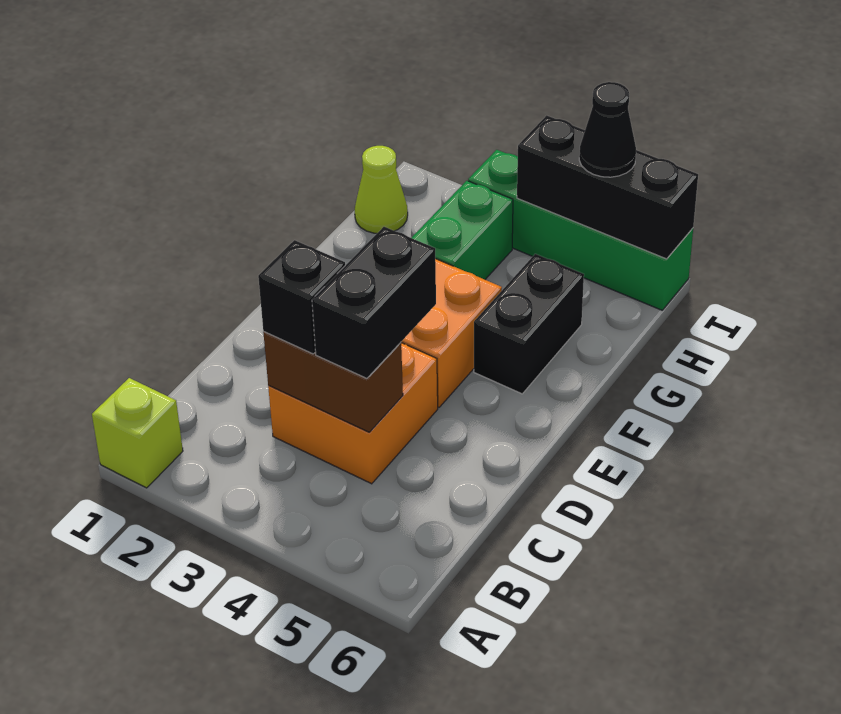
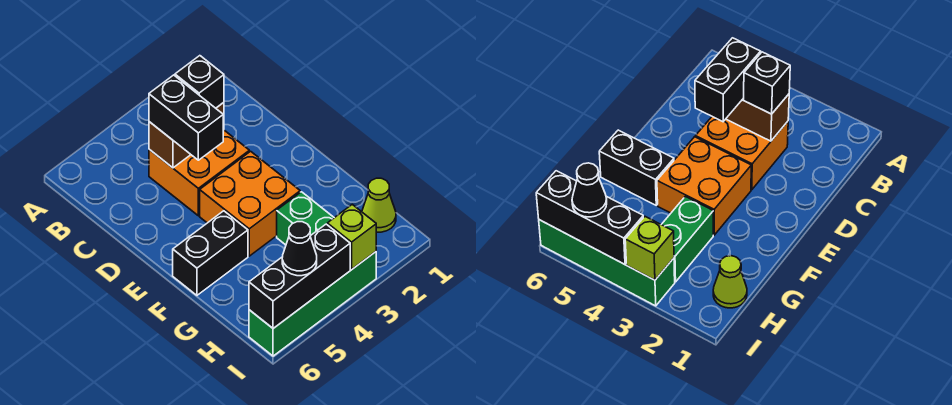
lime 1x1 brick [92,378,183,488] -> lime 1x1 brick moved to [327,205,376,269]
black 1x2 brick [474,254,584,394] -> black 1x2 brick turned to [173,211,248,295]

